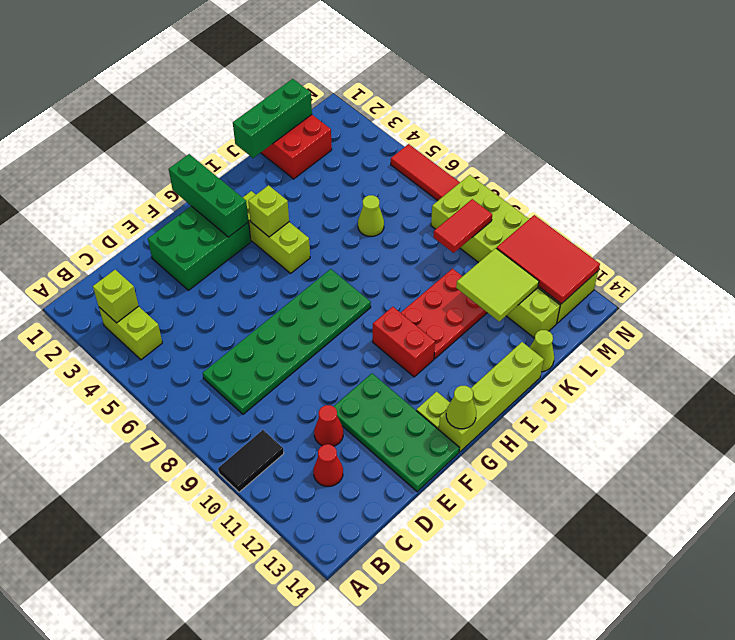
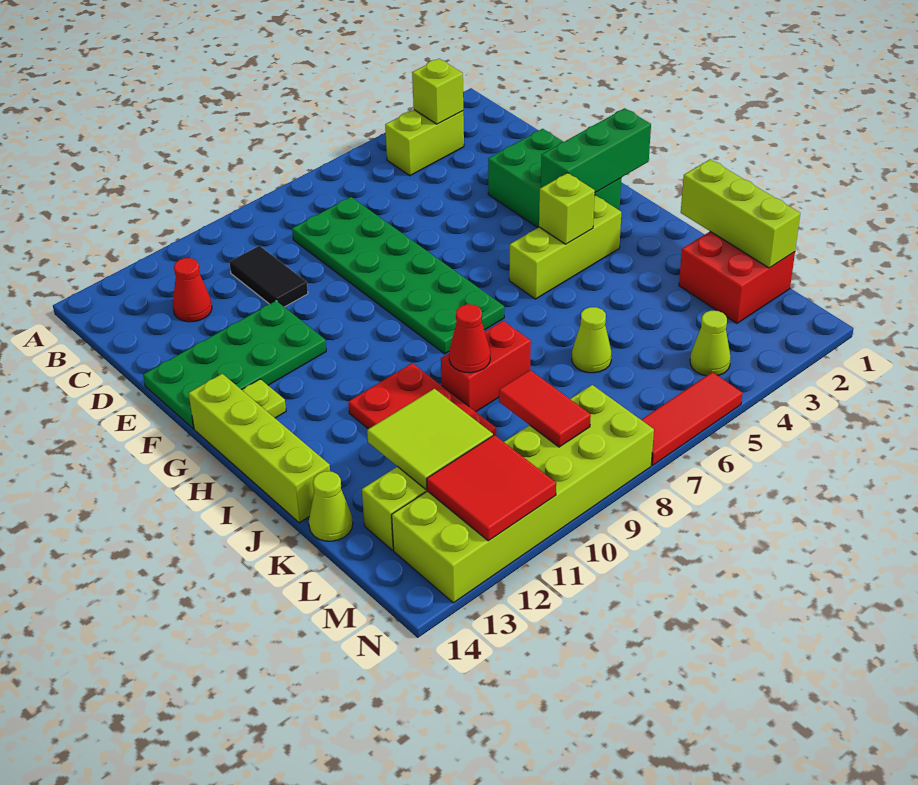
black 1x2 tile [218,430,284,492] -> black 1x2 tile moved to [229,246,308,307]
red 1x1 cone [314,405,343,446] -> red 1x1 cone moved to [449,304,490,373]
lime 1x1 cone [446,386,476,429] -> lime 1x1 cone moved to [690,311,731,376]
red 1x2 brick [373,307,435,377] -> red 1x2 brick moved to [441,321,531,412]
green 1x3 brick [233,79,312,158] -> lime 1x3 brick [681,159,800,268]
red 2x3 tile [497,215,600,304] -> red 2x2 tile [427,435,556,541]

